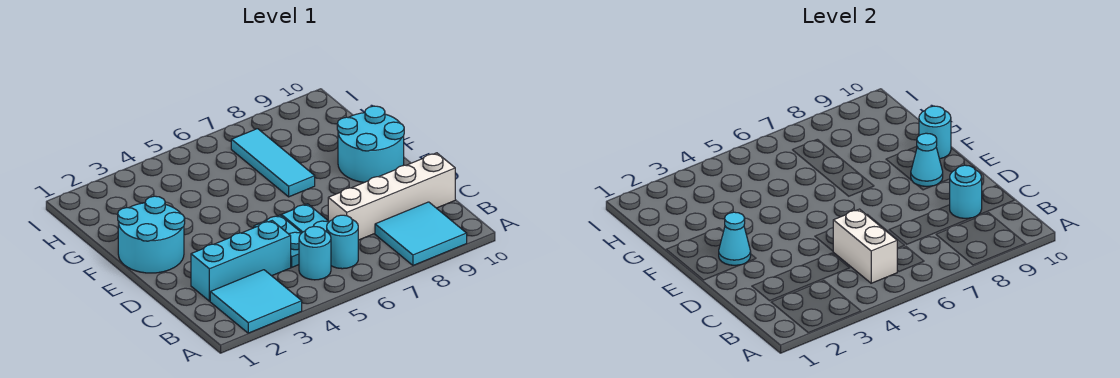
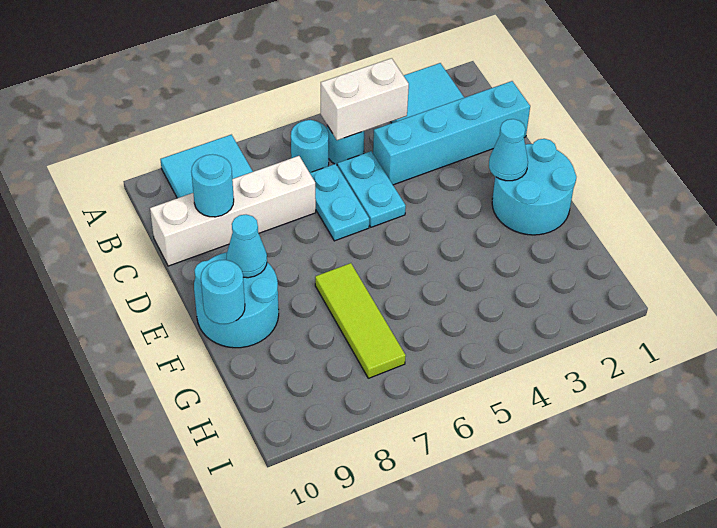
white 1x2 brick [833,209,897,283] -> white 1x2 brick turned to [321,58,409,140]
cyan 1x3 brick [191,221,291,301] -> cyan 1x4 brick [373,81,530,185]
cyan 1x3 tile [231,129,315,197] -> lime 1x3 tile [315,263,406,378]

